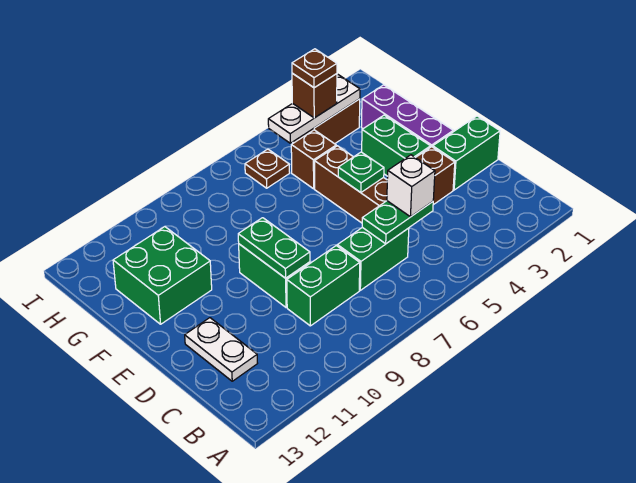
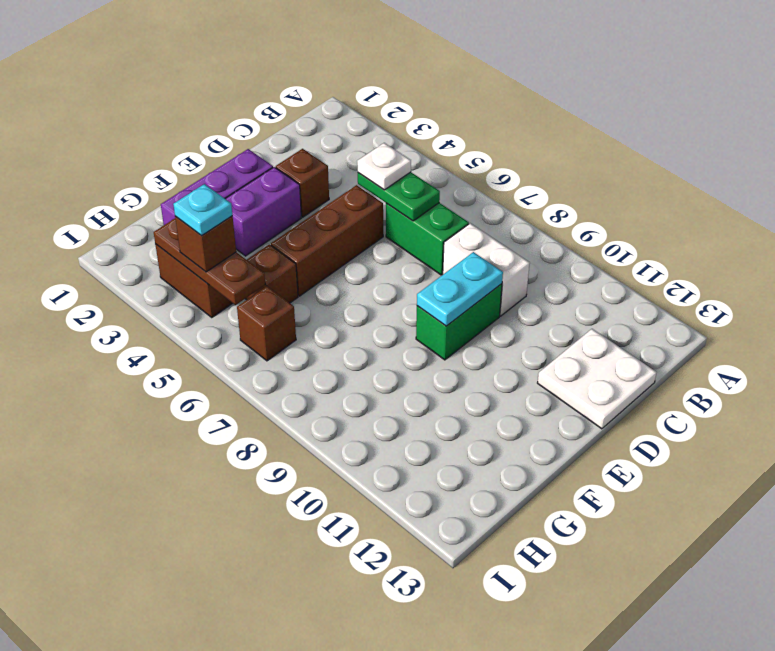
white 1x1 brick [387,155,435,217] -> white 1x1 plate [357,143,411,190]
green 1x2 brick [287,246,360,326] -> white 1x2 brick [443,223,530,316]
white 1x2 plate [185,318,258,381] -> white 2x2 plate [538,329,657,429]
green 1x2 brick [433,116,500,190] -> none
green 1x2 plate [238,218,310,278] -> cyan 1x2 plate [417,252,503,326]
green 1x2 brick [362,115,431,176] -> purple 1x2 brick [225,167,301,256]
green 1x1 plate [338,152,384,192] -> none
green 2x2 brick [113,227,212,324] -> none
white 1x3 plate [268,75,360,143] -> brown 1x3 plate [154,219,265,305]
brown 1x1 plate [292,49,337,88] -> cyan 1x1 plate [173,184,233,236]
brown 1x1 plate [245,149,290,188] -> brown 1x1 brick [237,286,296,361]

